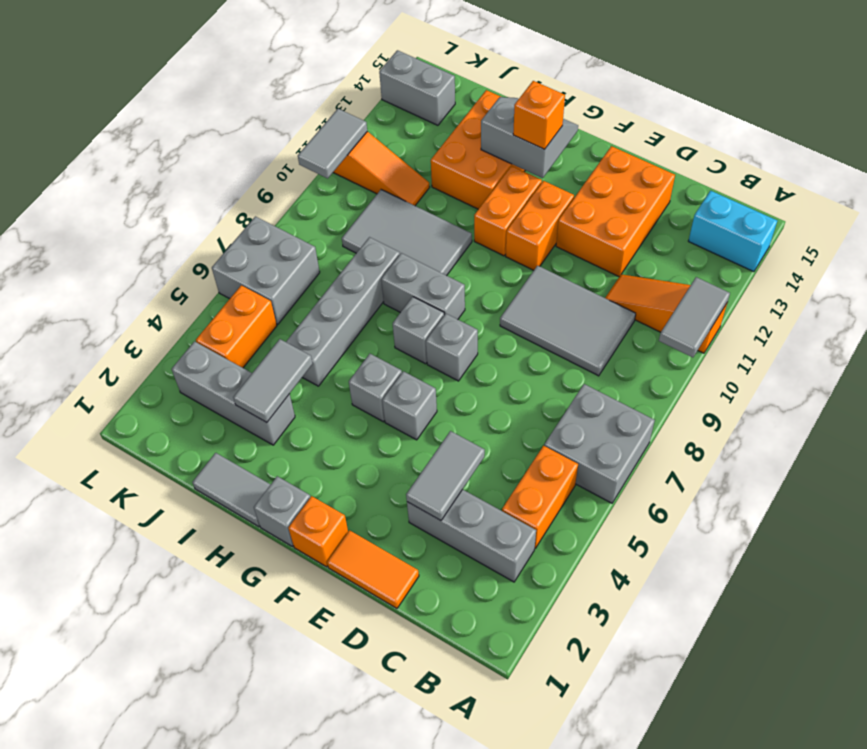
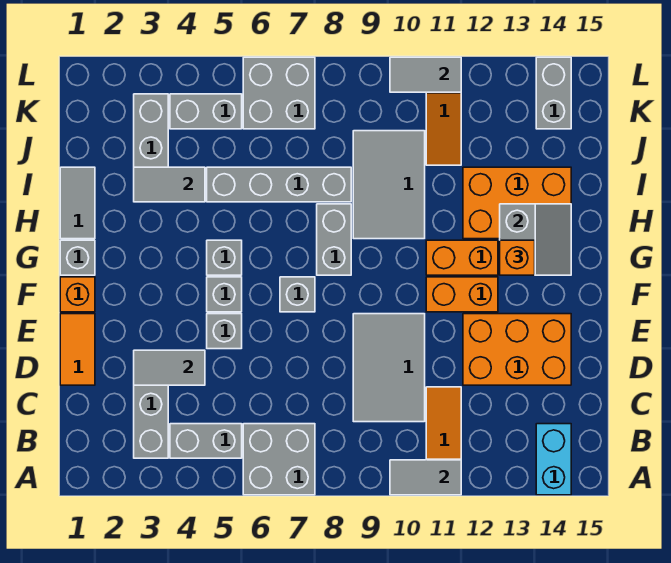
orange 1x2 brick [502,446,578,548] -> grey 1x2 brick [170,424,242,458]
grey 1x1 brick [393,297,444,364] -> grey 1x1 brick moved to [207,314,242,349]
orange 1x2 brick [196,285,277,368] -> grey 1x2 brick [170,94,242,129]

